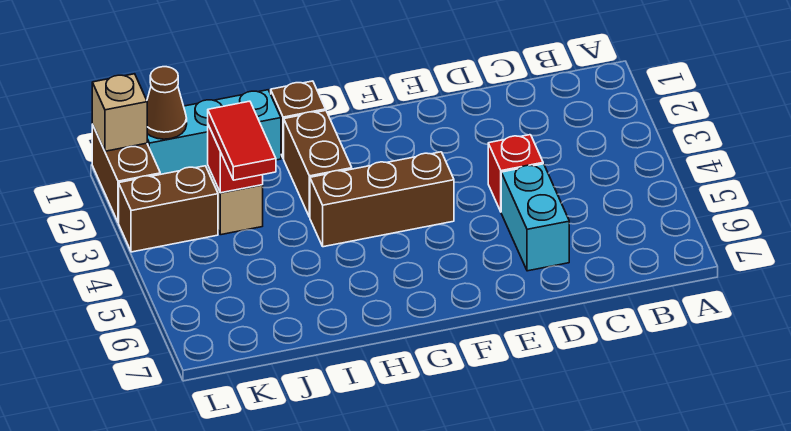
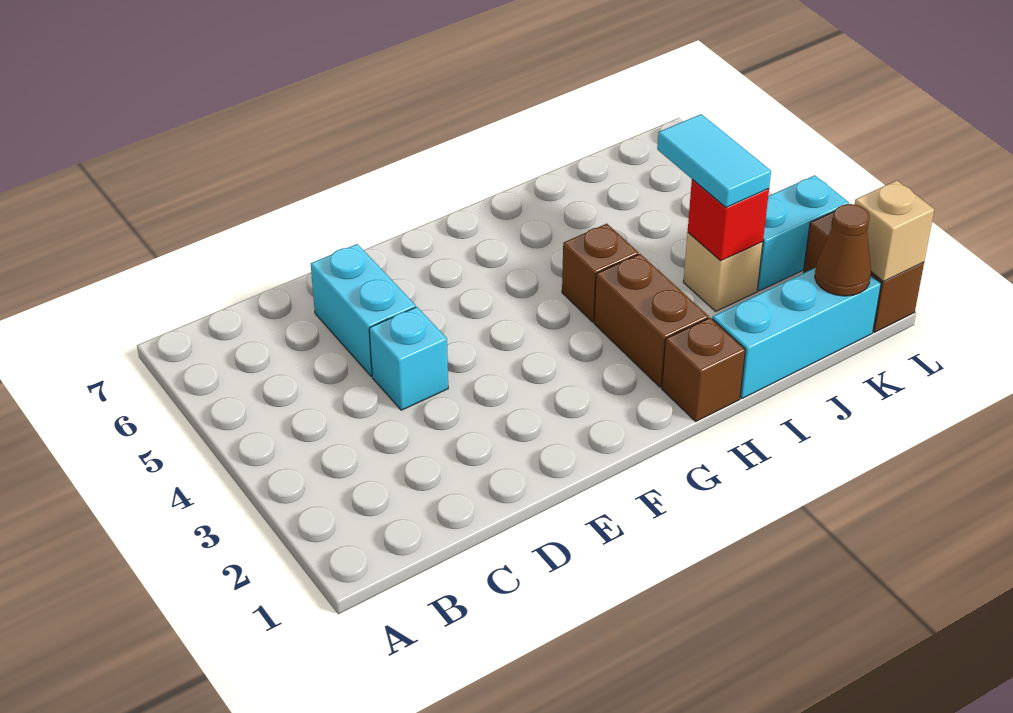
red 1x1 brick [488,135,543,211] -> cyan 1x1 brick [369,307,448,410]
brown 1x3 brick [310,152,454,247] -> brown 1x1 brick [562,224,638,322]
red 1x2 tile [208,101,276,180] -> cyan 1x2 tile [657,114,771,207]
brown 1x2 brick [119,166,218,252] -> cyan 1x2 brick [757,175,849,291]

